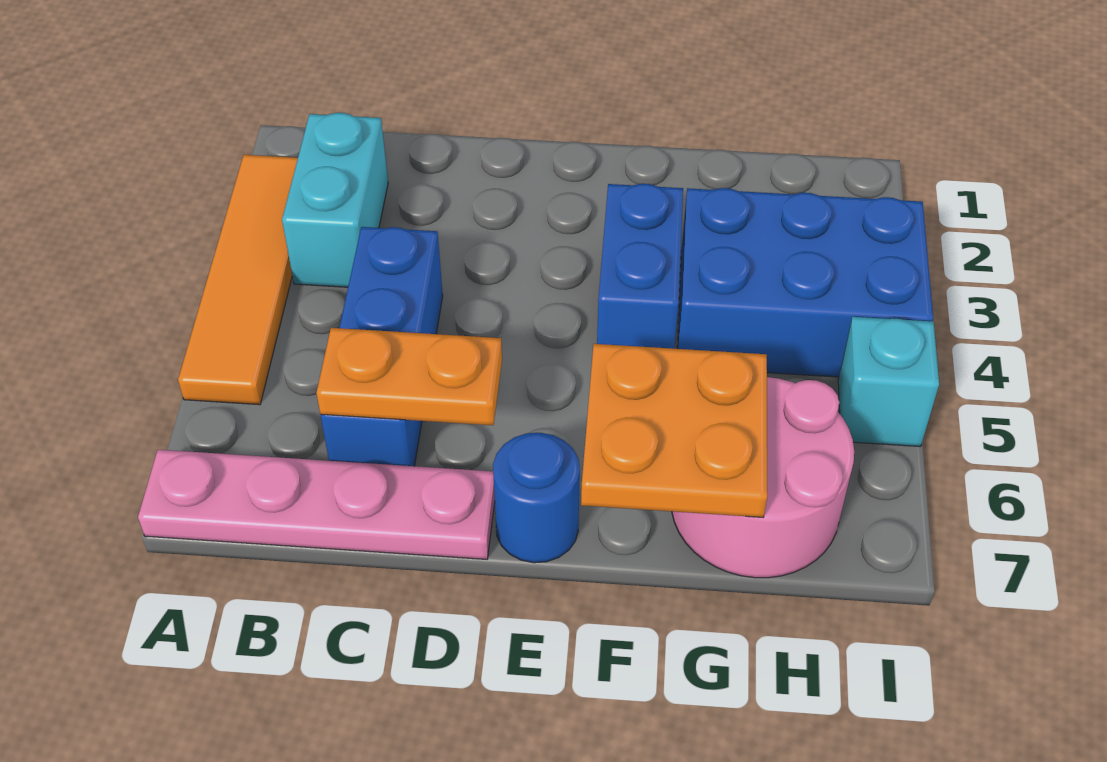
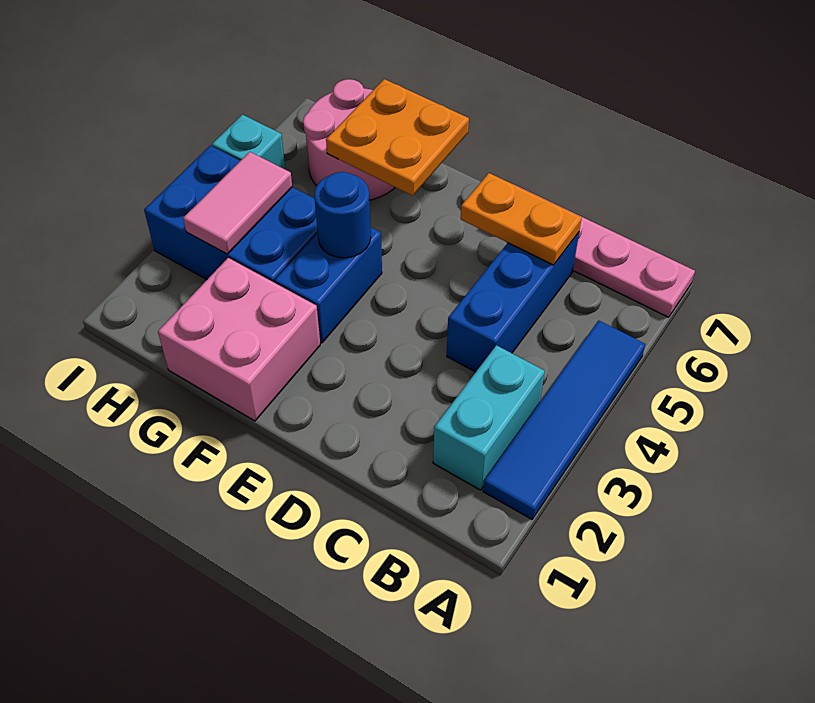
orange 1x4 tile [178,155,298,405] -> blue 1x4 tile [483,320,645,519]
blue 1x1 round brick [493,433,580,563] -> blue 1x1 round brick moved to [314,172,371,258]
none -> pink 2x2 brick [158,258,320,421]
none -> pink 1x2 tile [183,152,292,254]

